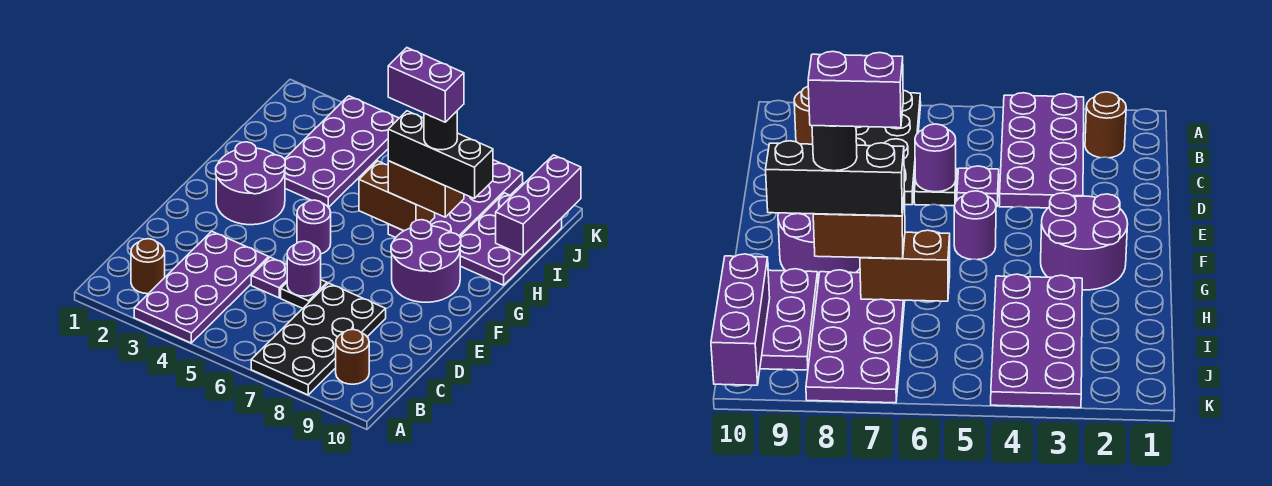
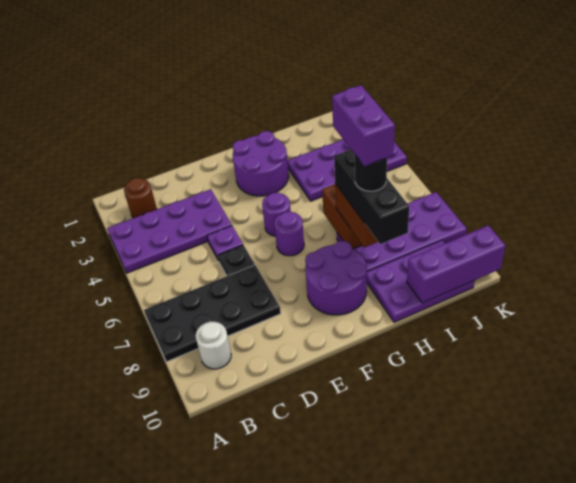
brown 1x1 round brick [336,330,369,384] -> white 1x1 round brick [196,322,231,369]
purple 1x1 round brick [287,241,321,296] -> purple 1x1 round brick moved to [274,211,304,256]

